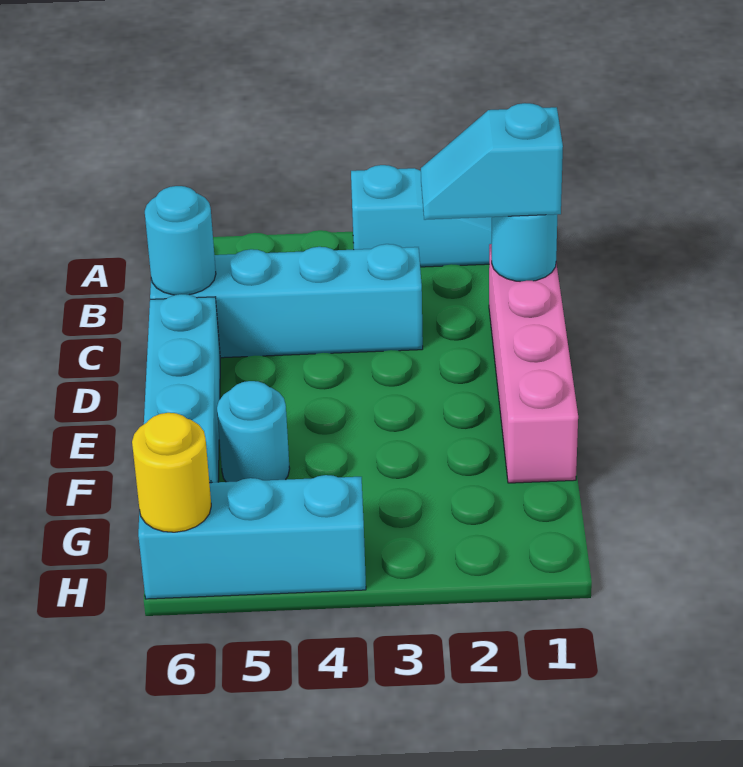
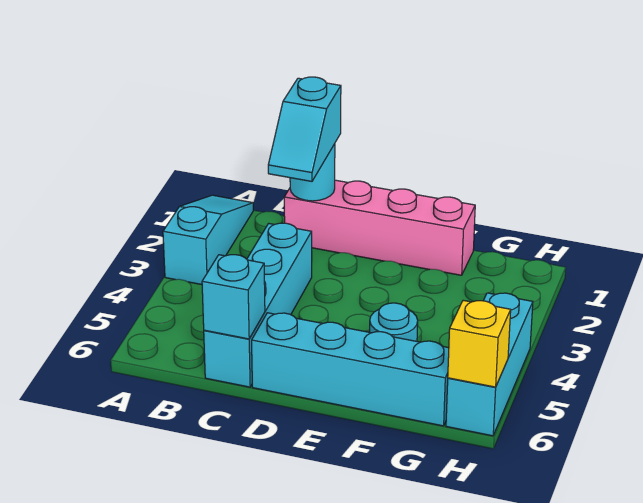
cyan 1x1 round brick [145,186,216,295] -> cyan 1x1 brick [202,255,265,339]
yellow 1x1 round brick [132,413,211,532] -> yellow 1x1 brick [448,300,511,387]

